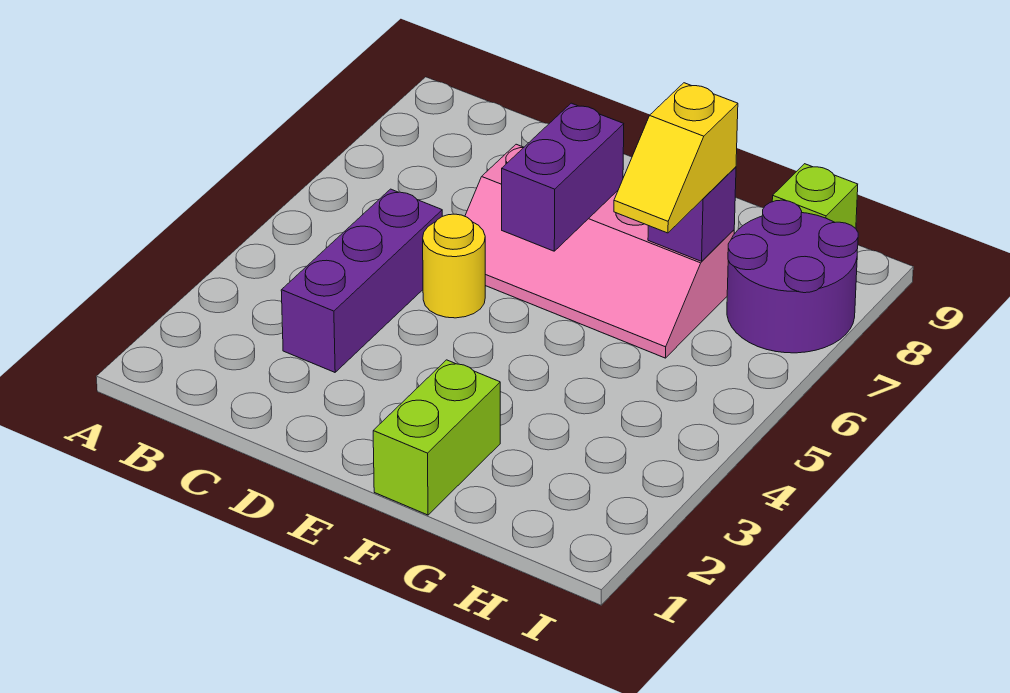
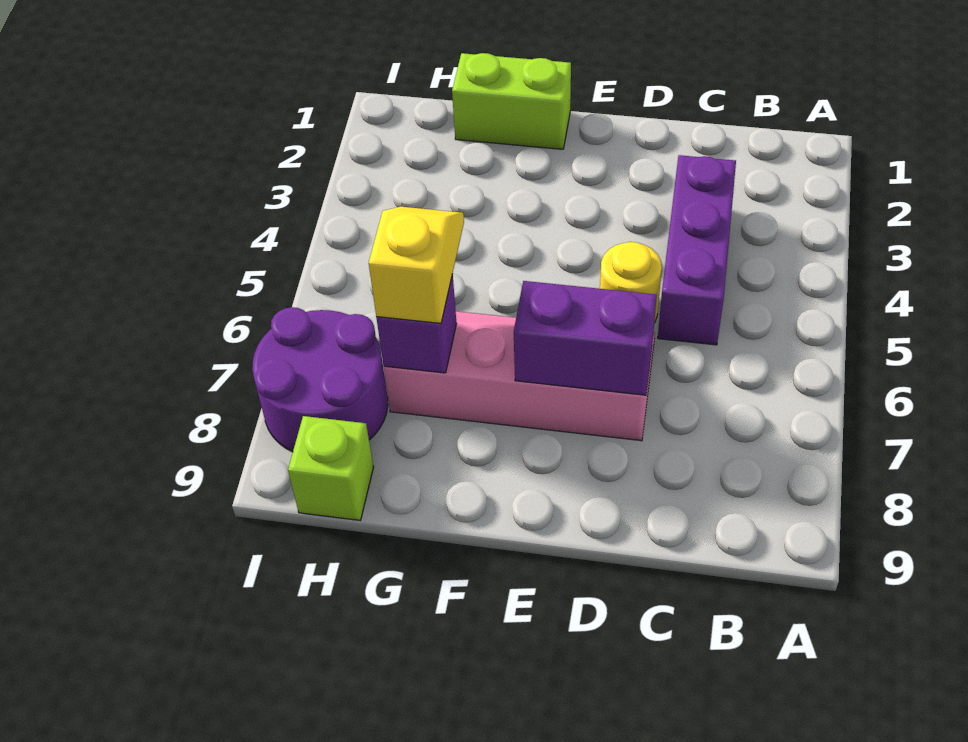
purple 1x2 brick [502,103,624,251] -> purple 1x2 brick turned to [514,281,657,395]
lime 1x2 brick [373,360,500,515] -> lime 1x2 brick turned to [452,53,571,149]

